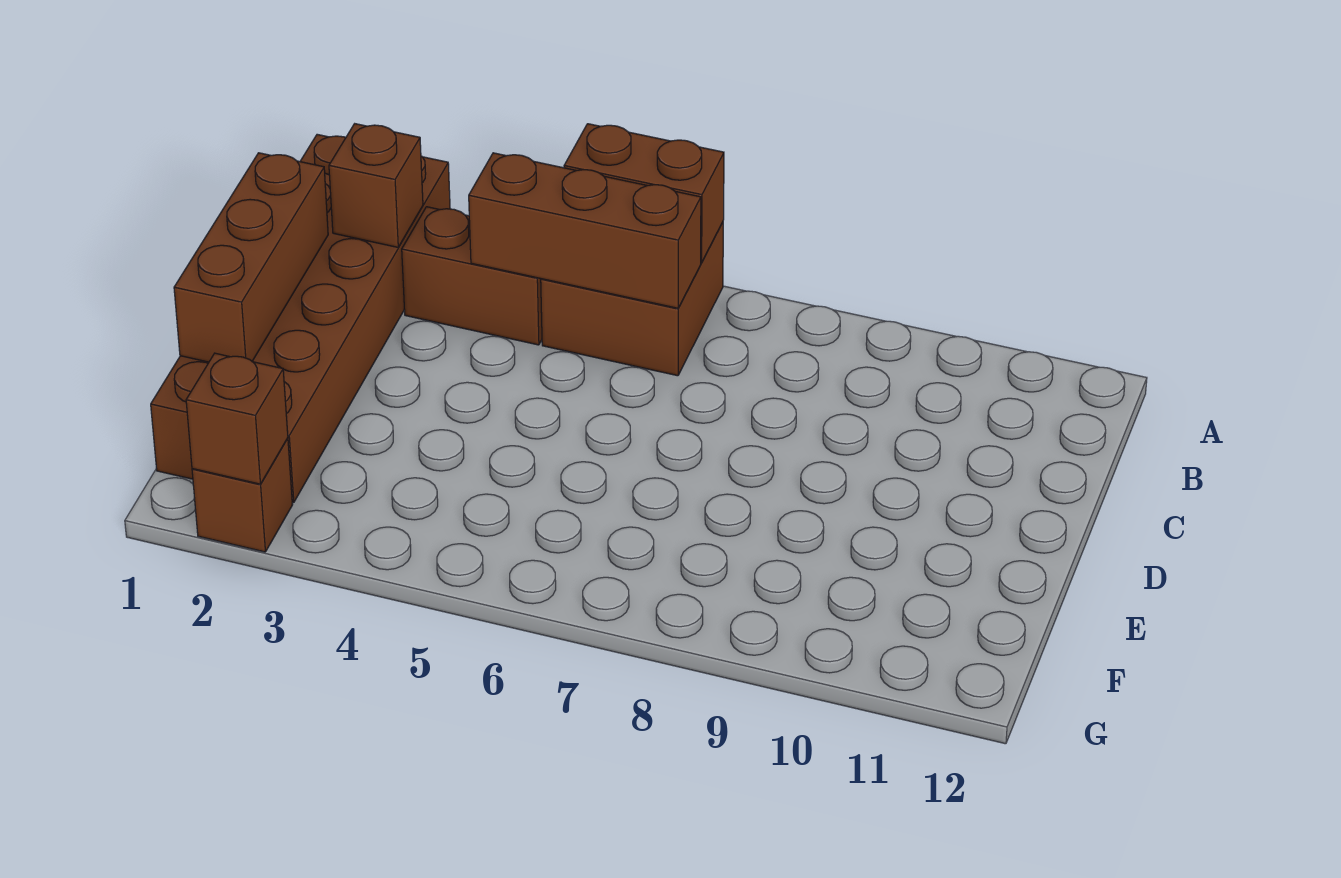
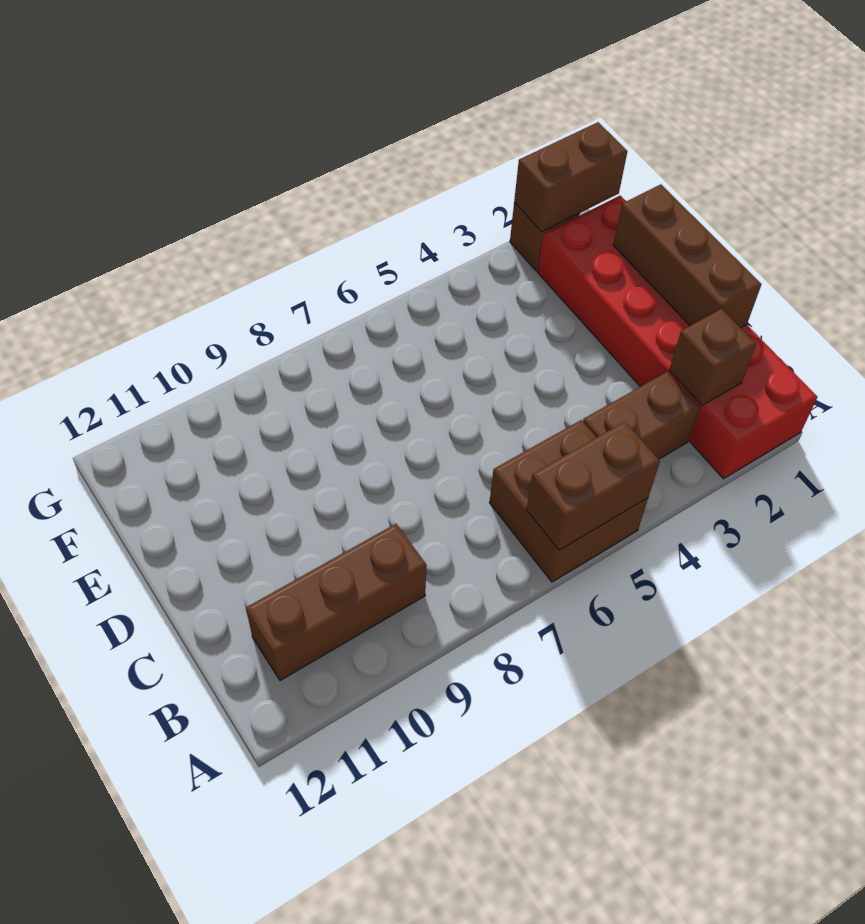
brown 2x6 brick [151,134,450,503] -> red 2x6 brick [538,196,817,479]
brown 1x3 brick [469,153,701,308] -> brown 1x3 brick moved to [246,524,427,681]
brown 1x1 brick [186,353,288,484] -> brown 1x2 brick [514,122,627,232]

